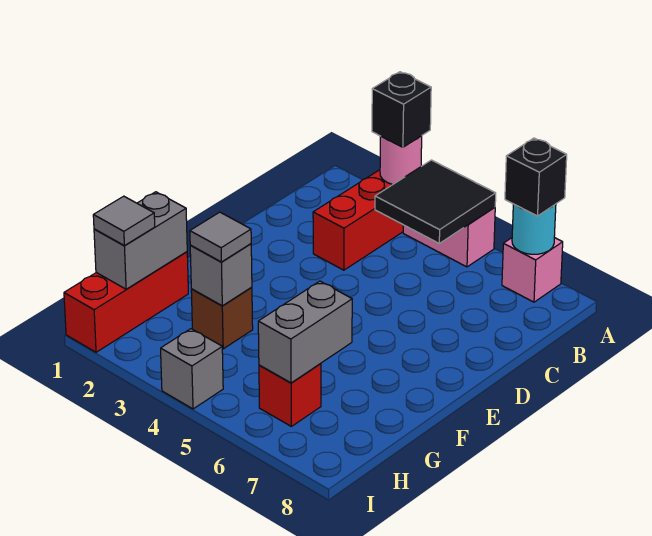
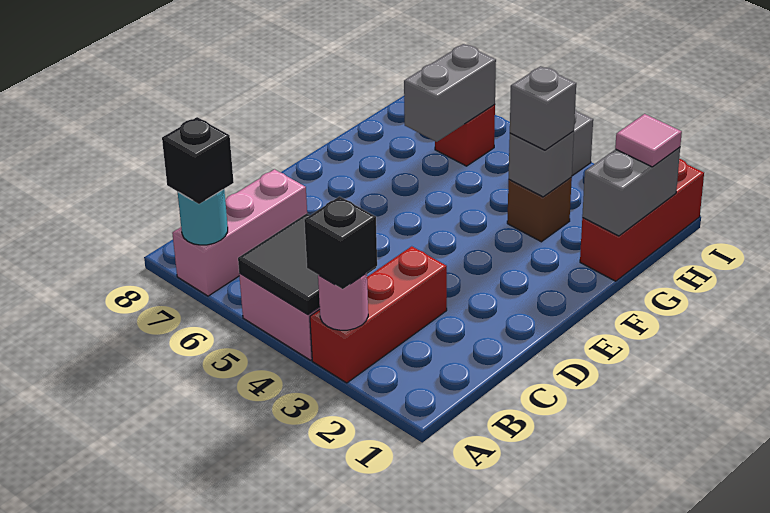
pink 1x1 brick [502,237,563,302] -> pink 1x3 brick [172,169,307,296]
grey 1x1 tile [190,212,251,262] -> grey 1x1 brick [510,66,576,150]
grey 1x1 tile [93,196,155,246] -> pink 1x1 tile [615,114,682,167]

